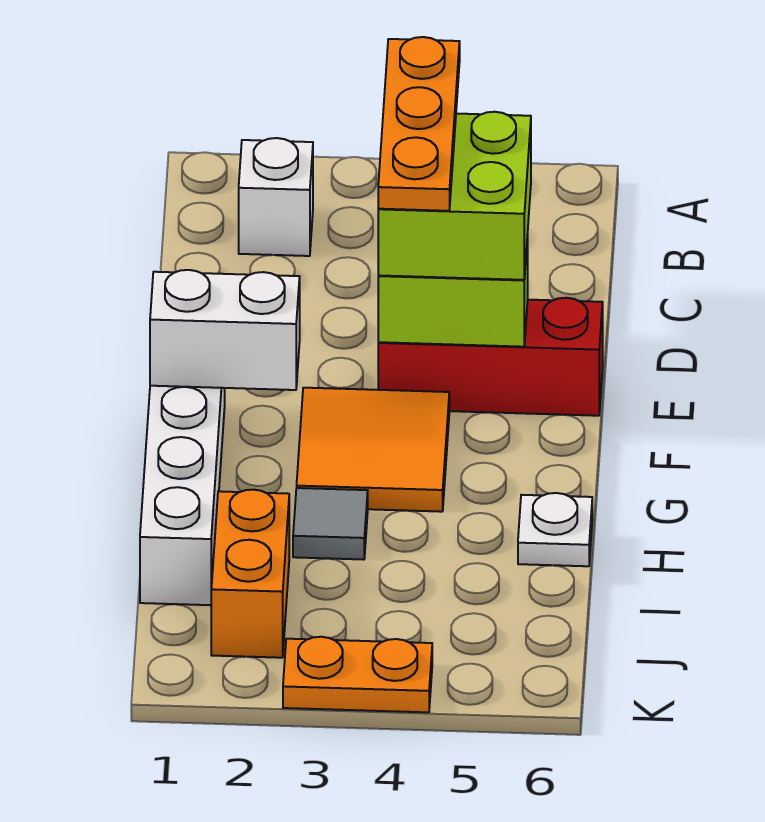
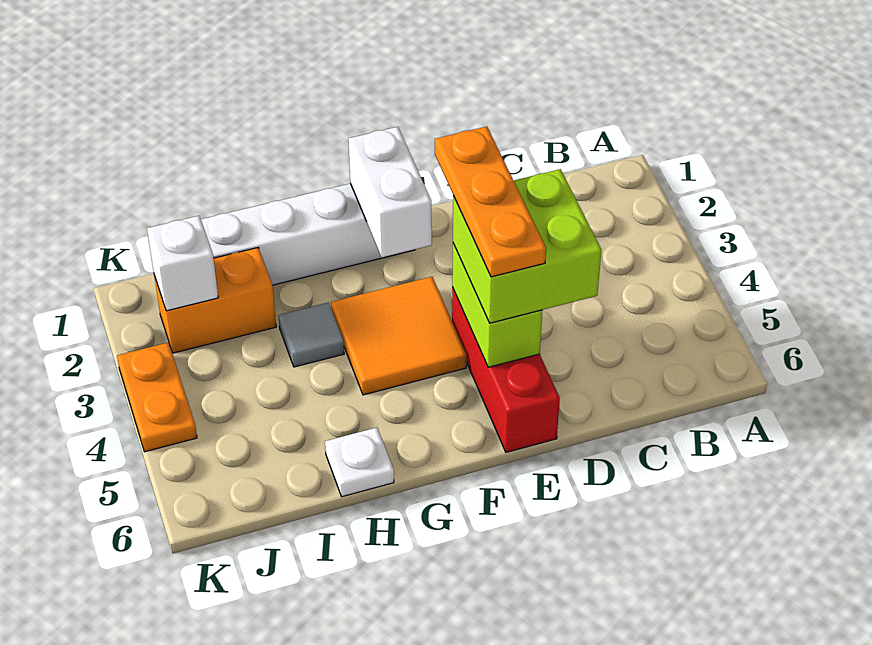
white 1x1 brick [239,138,313,256] -> white 1x1 brick moved to [147,216,218,311]
orange 1x3 plate [378,37,460,211] -> orange 1x3 plate turned to [435,126,546,277]

